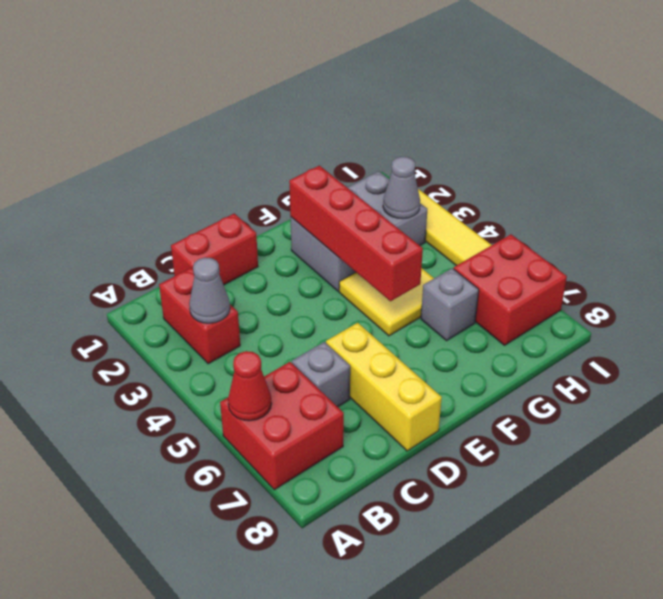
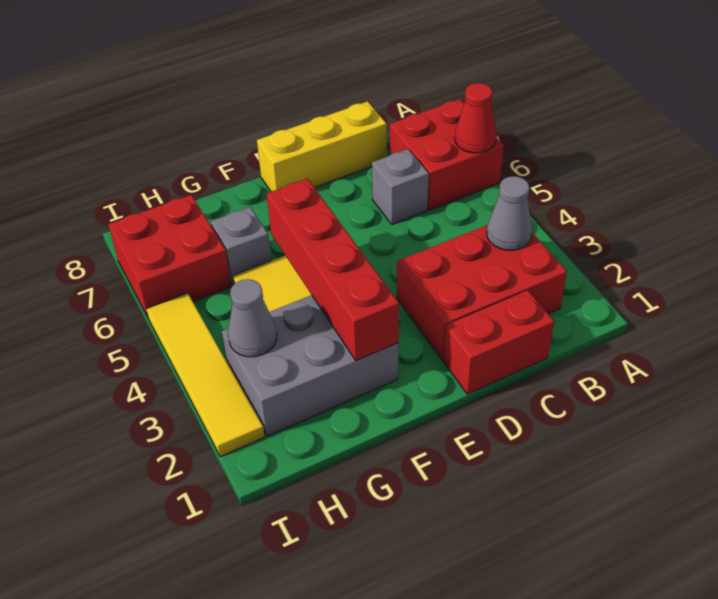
red 1x2 brick [159,268,240,364] -> red 2x3 brick [397,225,567,360]
yellow 1x3 brick [326,323,442,451] -> yellow 1x3 brick turned to [257,101,387,192]

